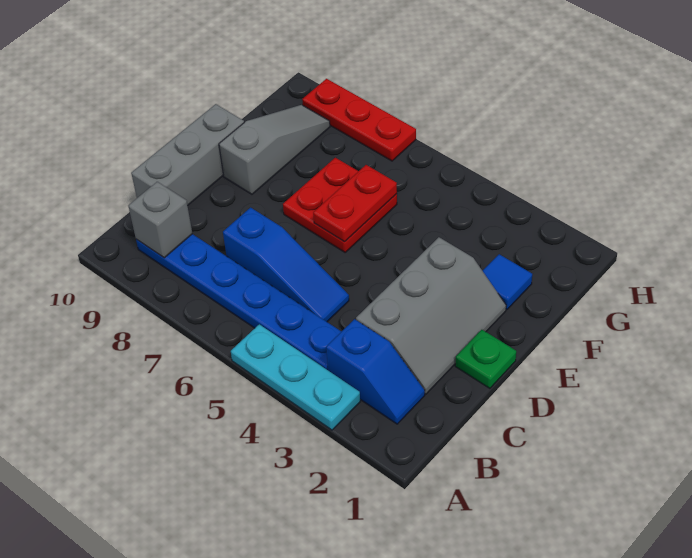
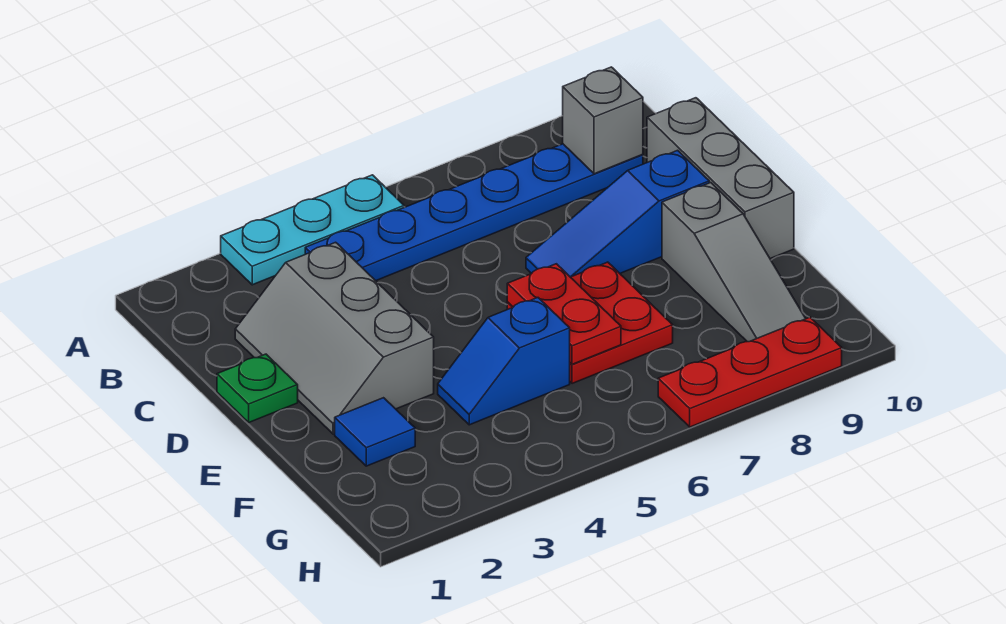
blue 1x2 slope [326,319,425,424] -> blue 1x2 slope moved to [438,298,570,425]
blue 1x3 slope [223,208,349,322] -> blue 1x3 slope moved to [526,150,709,277]

